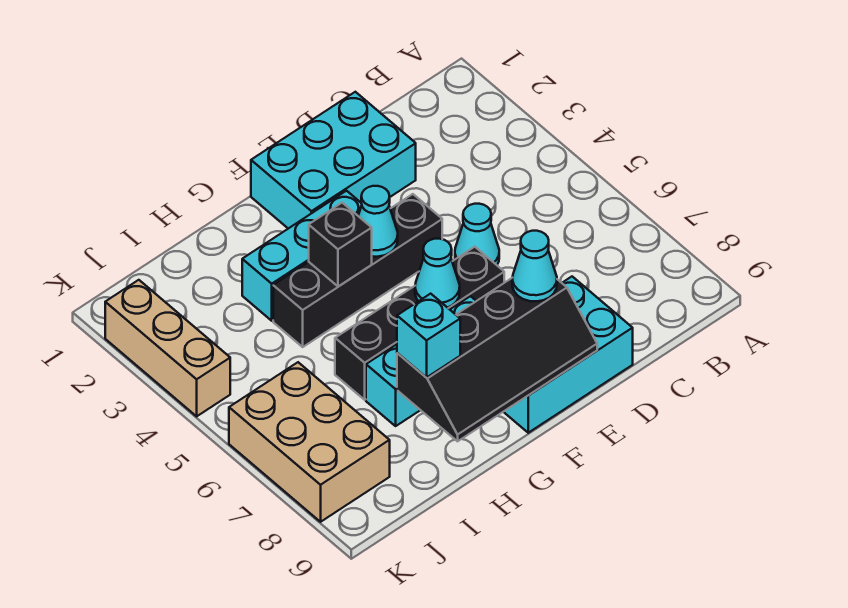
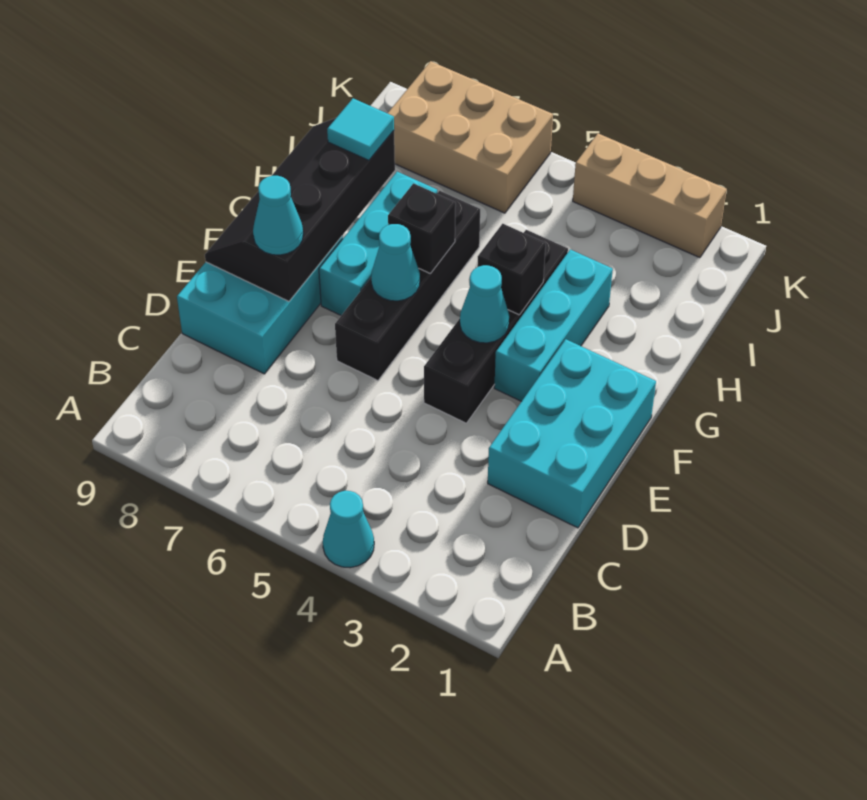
cyan 1x1 cone [455,204,499,265] -> cyan 1x1 cone moved to [323,491,374,568]
none -> black 1x1 brick [388,183,456,274]
cyan 1x1 brick [397,294,460,378] -> cyan 1x1 tile [327,98,394,160]

